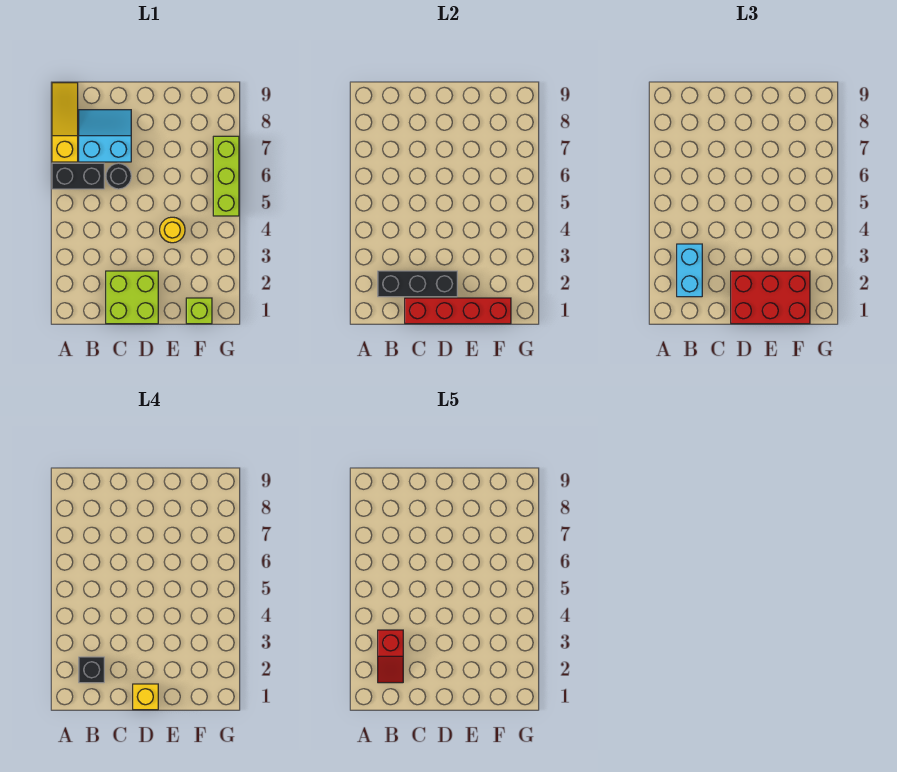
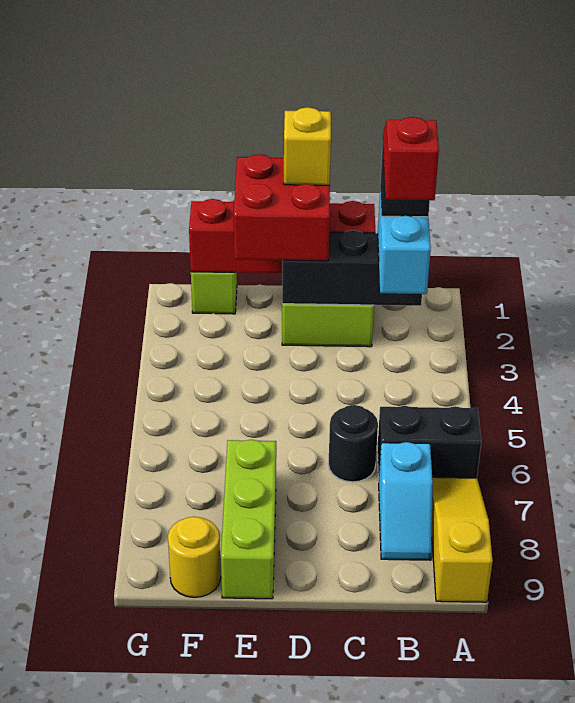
yellow 1x3 slope [52,83,78,162] -> yellow 1x3 slope turned to [432,477,493,602]
cyan 2x2 slope [79,110,131,162] -> cyan 1x2 slope [379,442,433,560]
red 2x3 brick [731,271,810,324] -> red 2x2 brick [234,154,330,261]
yellow 1x1 round brick [160,217,185,243] -> yellow 1x1 round brick moved to [168,517,221,597]
lime 1x3 brick [213,136,239,216] -> lime 1x3 brick moved to [221,440,276,599]

